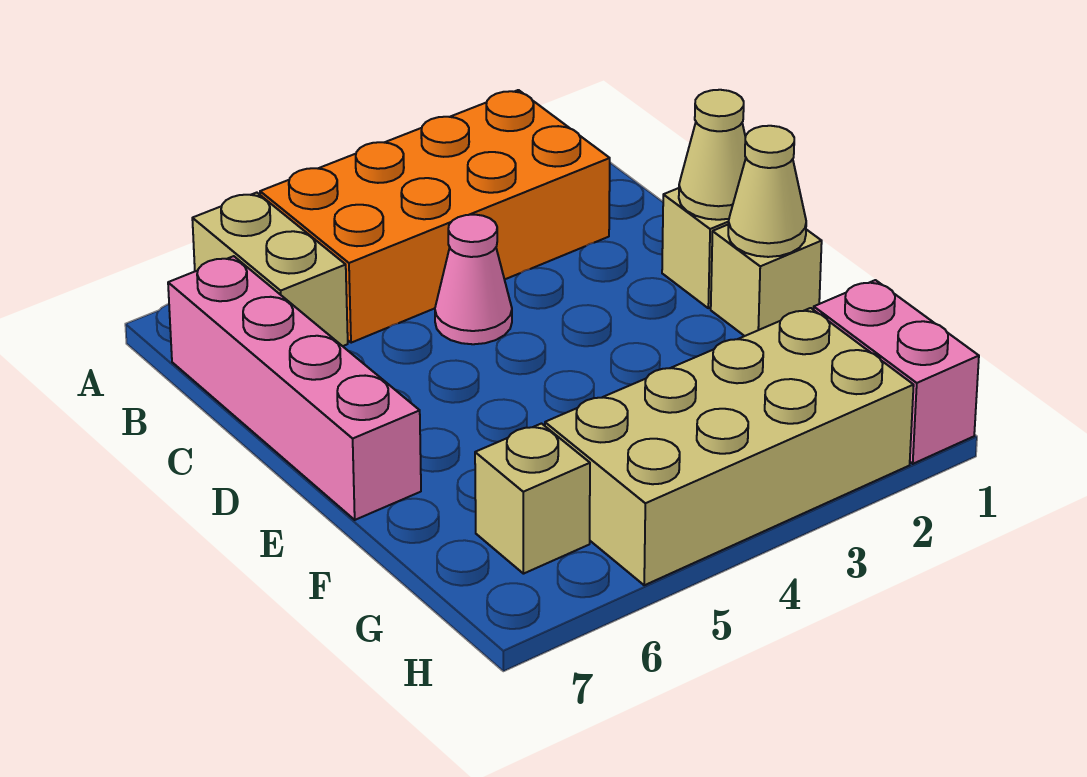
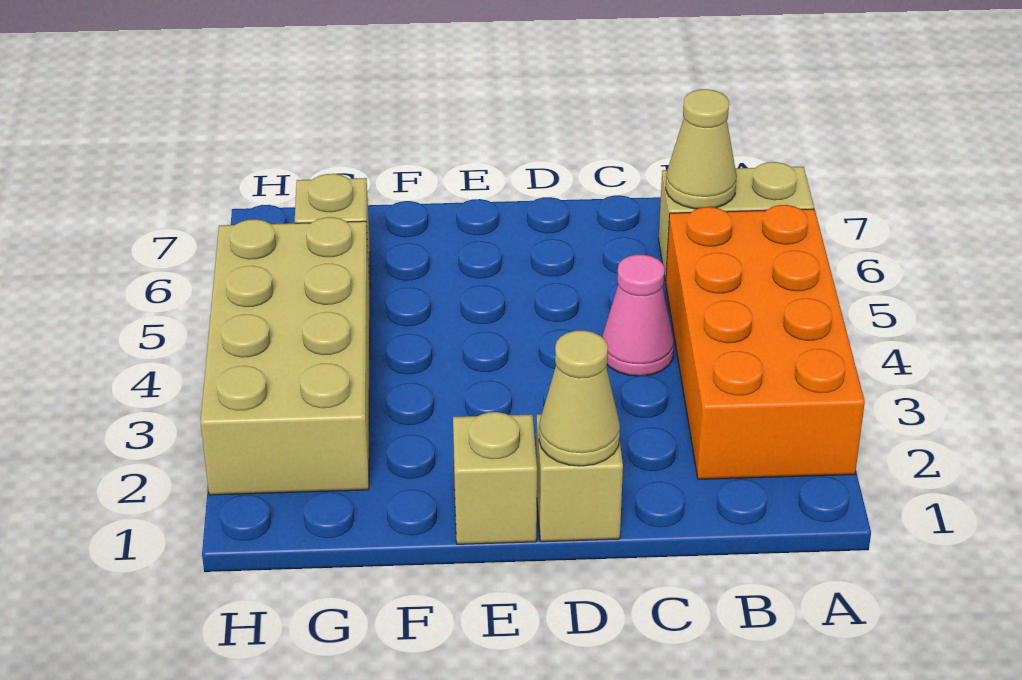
pink 1x4 brick [168,256,421,520] -> none
tan 1x1 cone [728,126,806,257] -> tan 1x1 cone moved to [666,89,737,209]
pink 1x2 brick [814,280,979,464] -> none

